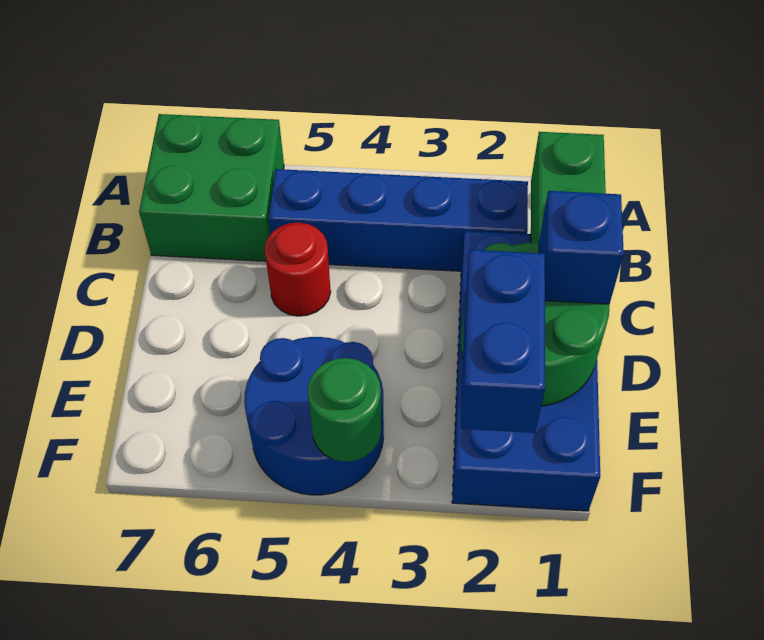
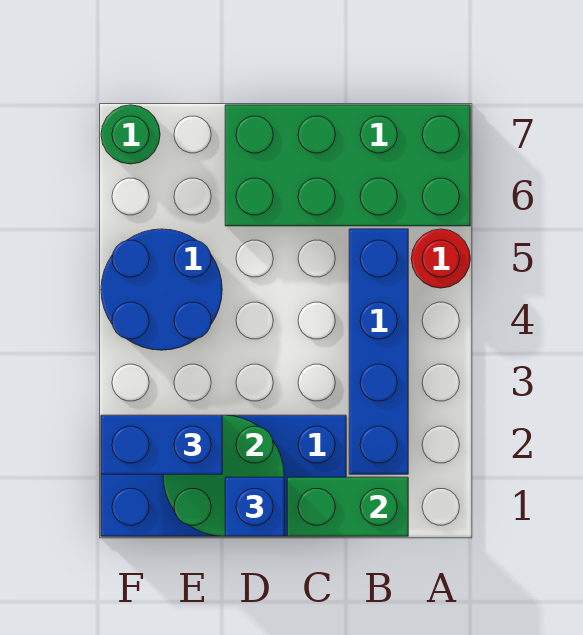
green 2x2 brick [139,114,284,261] -> green 2x4 brick [225,105,470,226]
red 1x1 round brick [265,222,331,316] -> red 1x1 round brick moved to [411,229,470,288]
green 1x1 round brick [308,358,381,462] -> green 1x1 round brick moved to [101,105,160,164]

